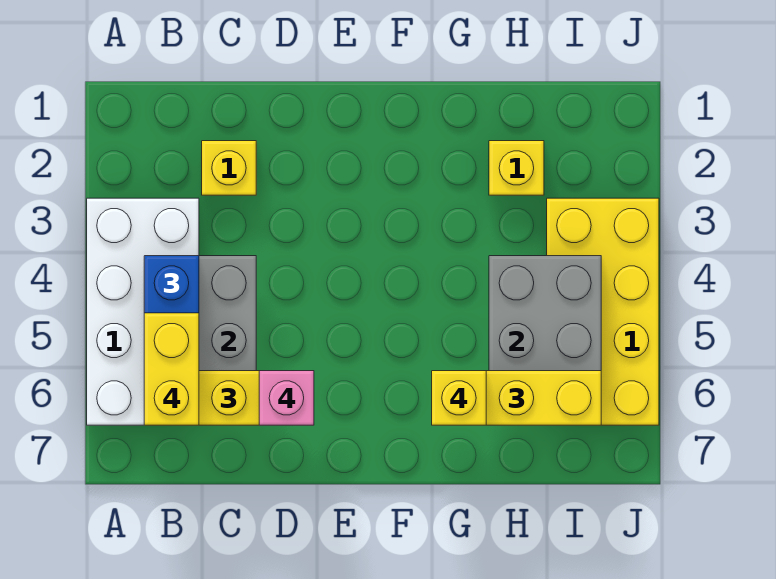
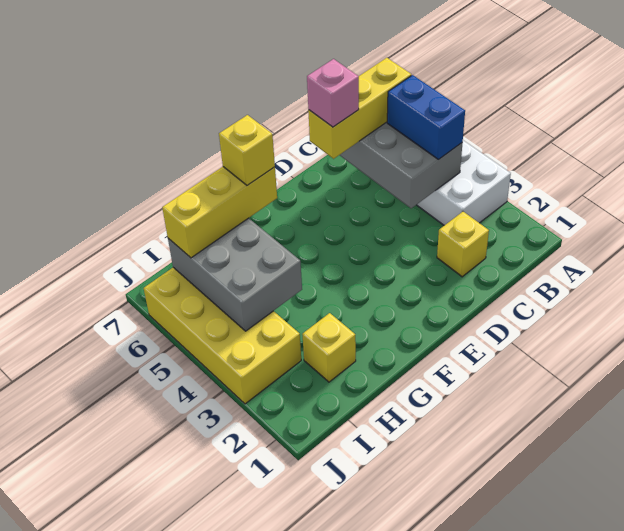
yellow 1x2 brick [144,313,199,425] -> none

